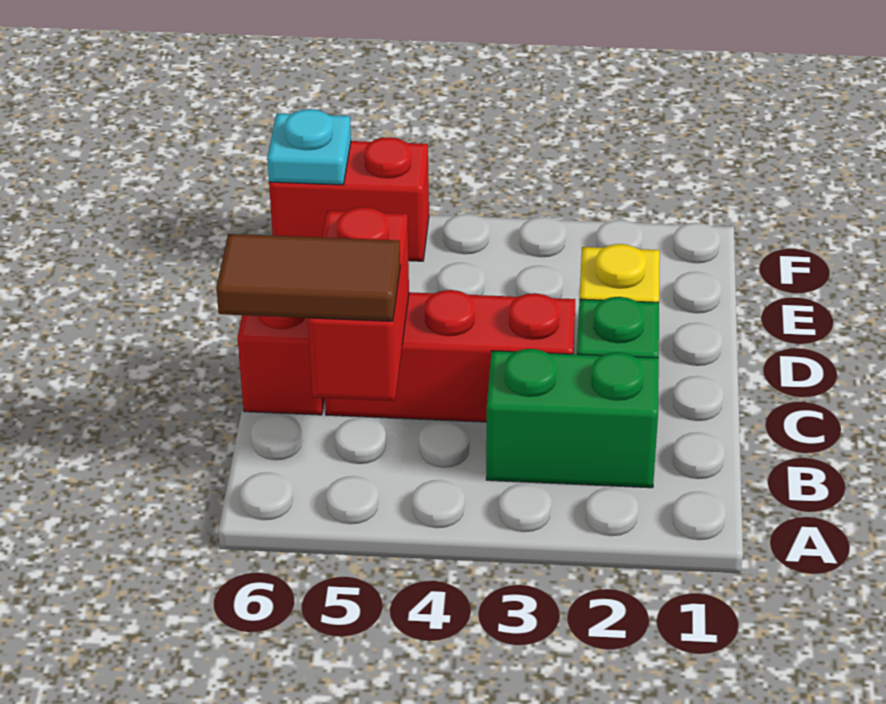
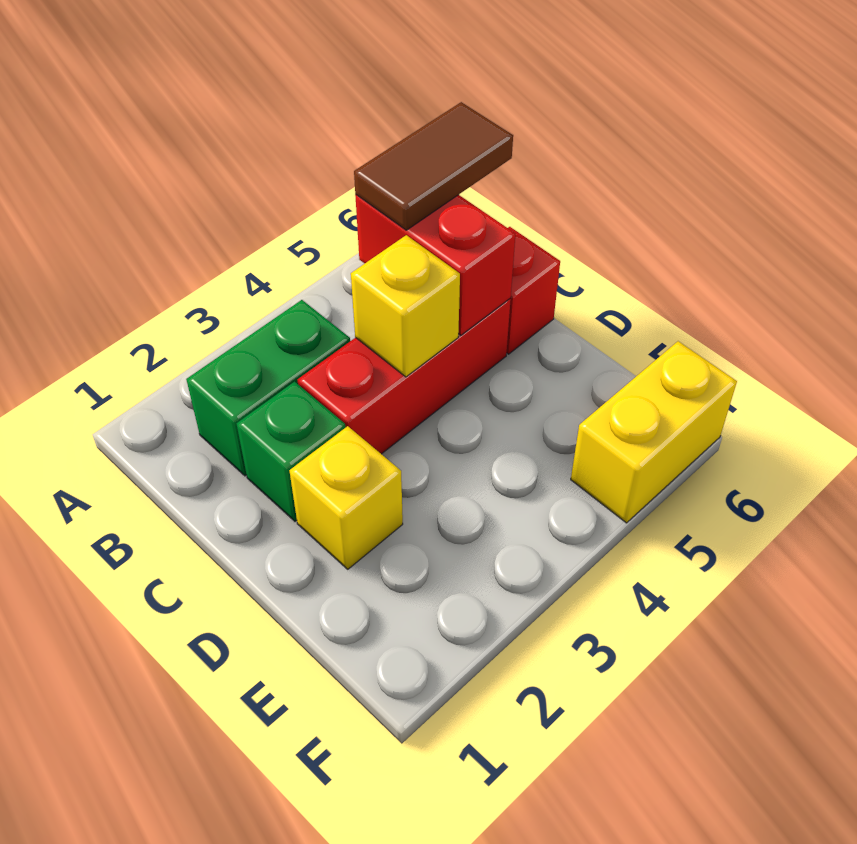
none -> yellow 1x1 brick [351,235,460,377]
red 1x2 brick [269,137,429,261] -> yellow 1x2 brick [571,341,737,523]
cyan 1x1 plate [267,109,351,185] -> none

